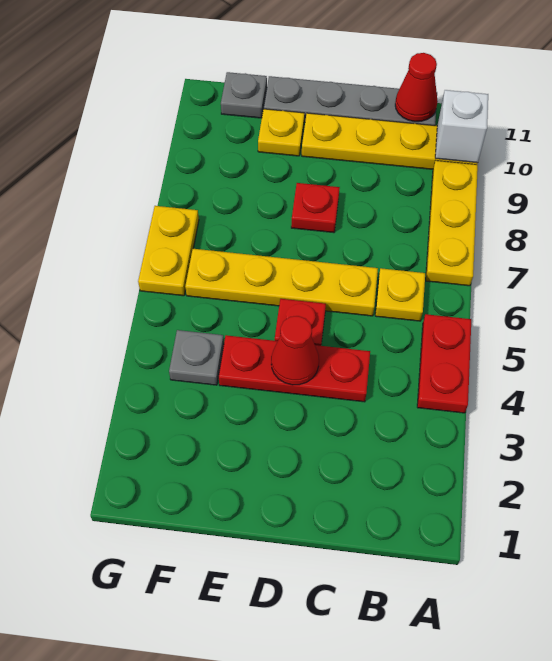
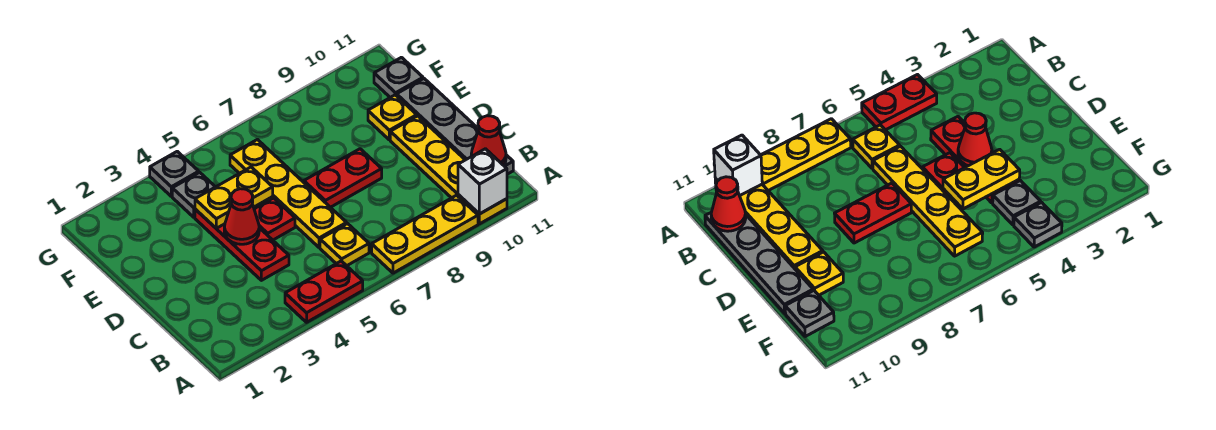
red 1x1 plate [291,183,340,233] -> red 1x2 plate [304,149,382,207]
none -> grey 1x1 plate [150,151,199,196]
yellow 1x2 plate [138,206,199,296] -> yellow 1x2 plate moved to [195,167,273,228]

